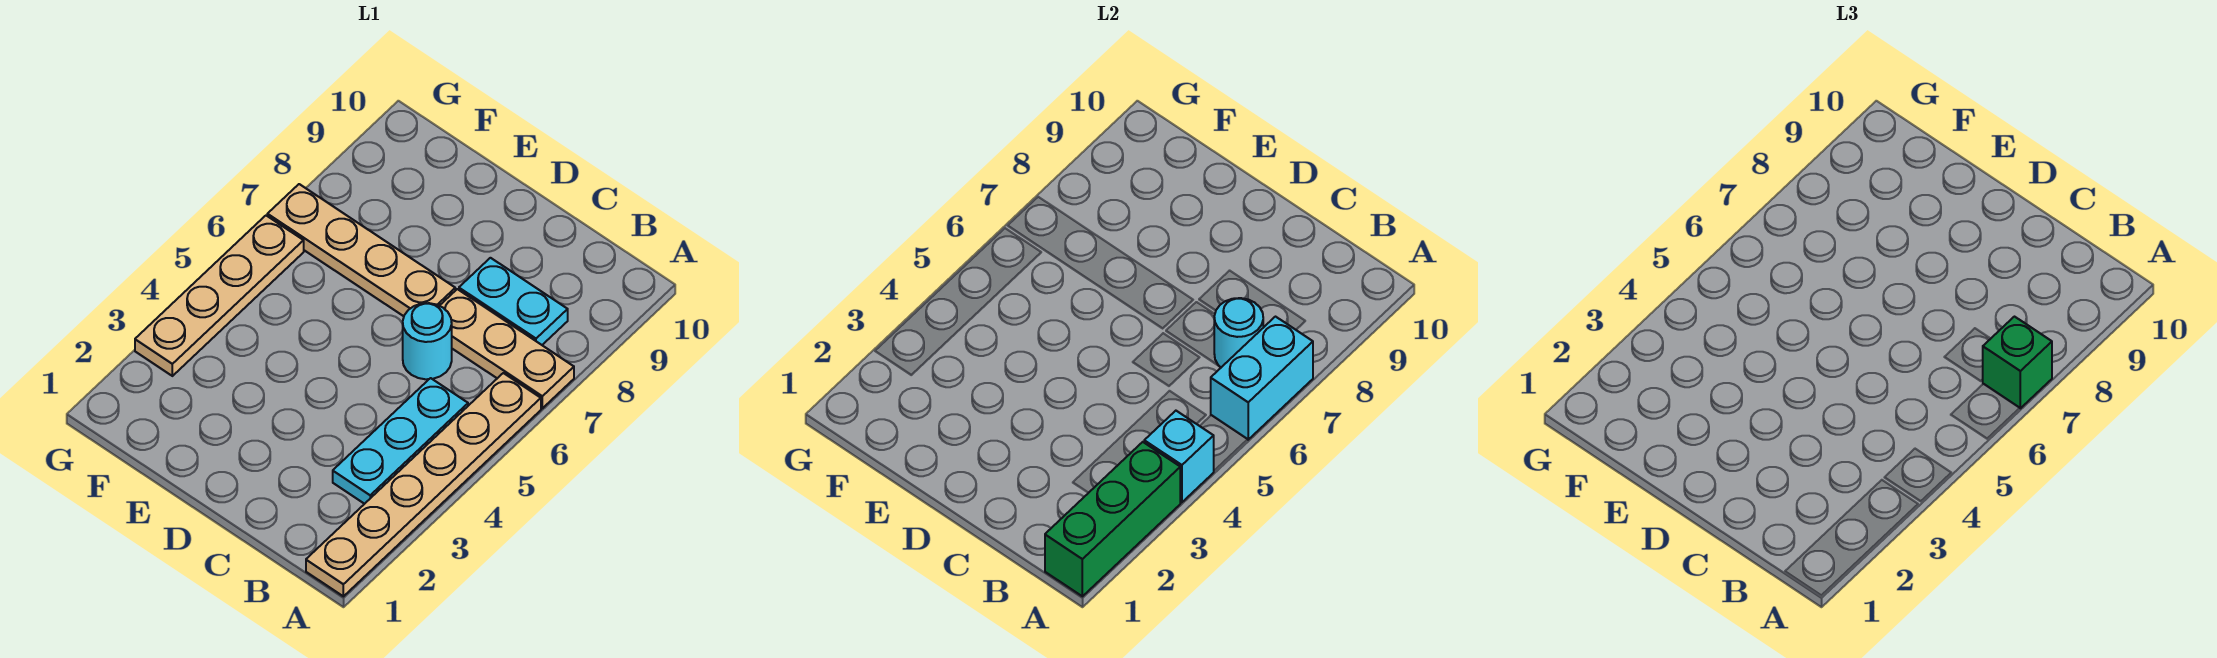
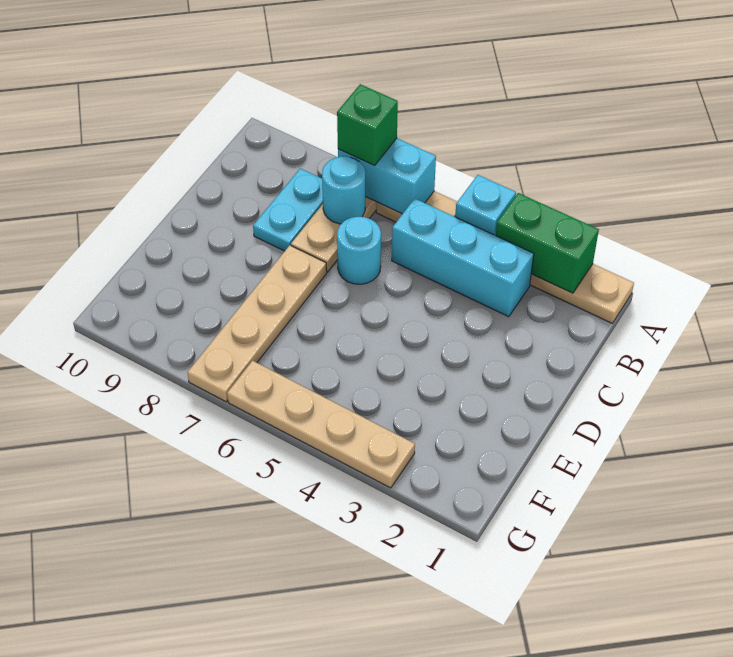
green 1x3 brick [1045,442,1180,596] -> green 1x2 brick [496,193,599,293]
cyan 1x3 plate [333,378,468,504] -> cyan 1x3 brick [392,198,534,317]

